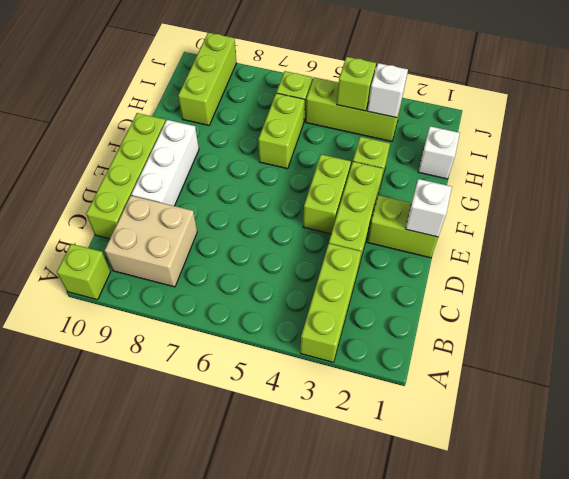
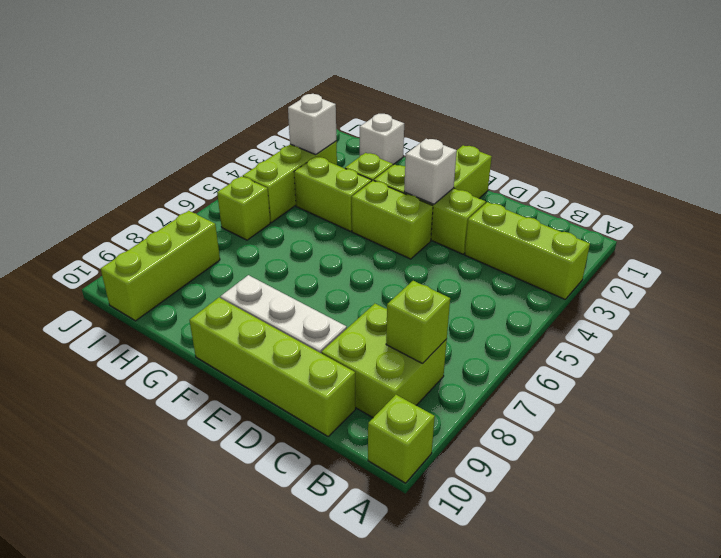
tan 2x2 brick [105,196,197,287] -> lime 2x2 brick [321,304,447,418]
white 1x1 brick [406,179,452,237] -> white 1x1 brick moved to [404,139,457,204]
lime 1x2 brick [258,93,304,169] -> lime 1x2 brick moved to [294,157,372,231]
lime 1x3 brick [178,33,236,125] -> lime 1x3 brick turned to [101,211,220,321]
lime 1x1 brick [337,57,376,111] -> lime 1x1 brick moved to [386,281,450,363]

